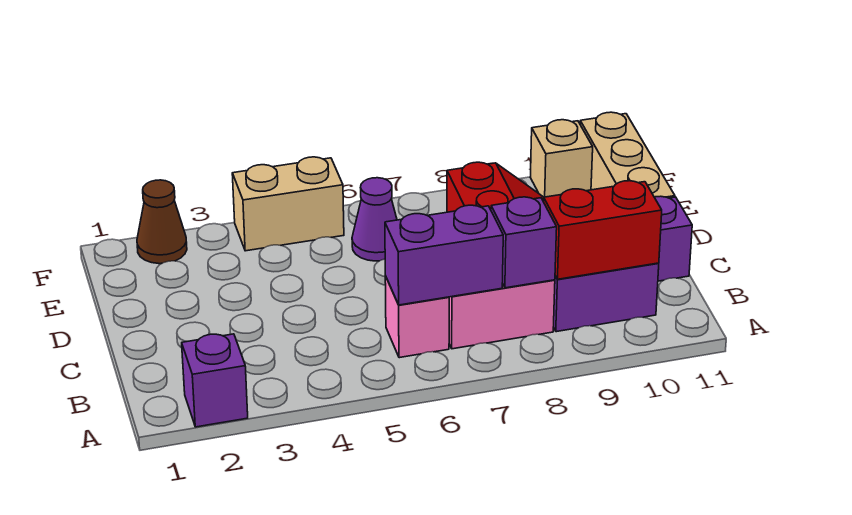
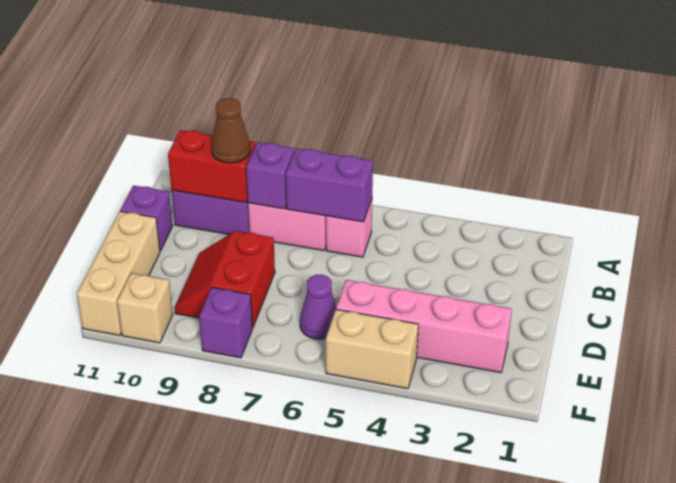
purple 1x1 brick [182,334,248,427] -> purple 1x1 brick moved to [199,288,252,358]
none -> pink 1x4 brick [336,280,512,373]
brown 1x1 cone [137,180,187,264] -> brown 1x1 cone moved to [211,98,250,163]

